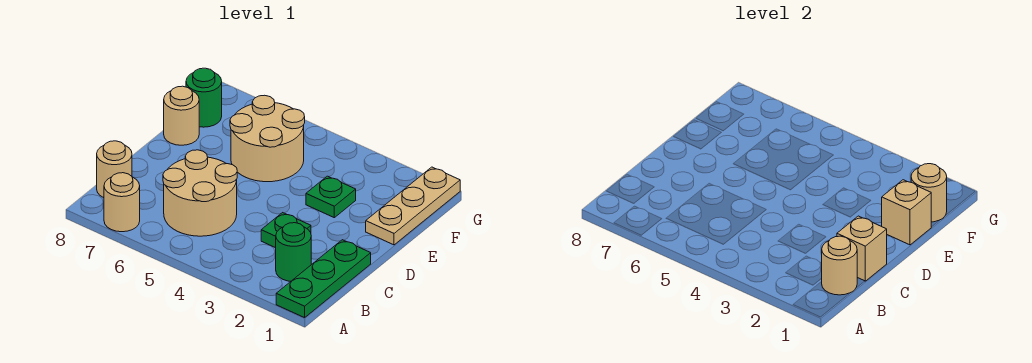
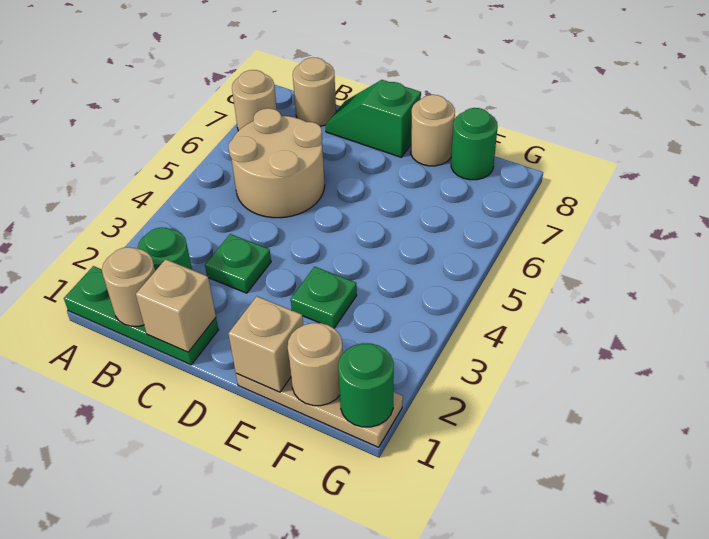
none -> green 1x2 slope [325,80,421,157]
tan 2x2 round brick [230,95,305,182] -> none
none -> green 1x1 round brick [338,343,394,427]

